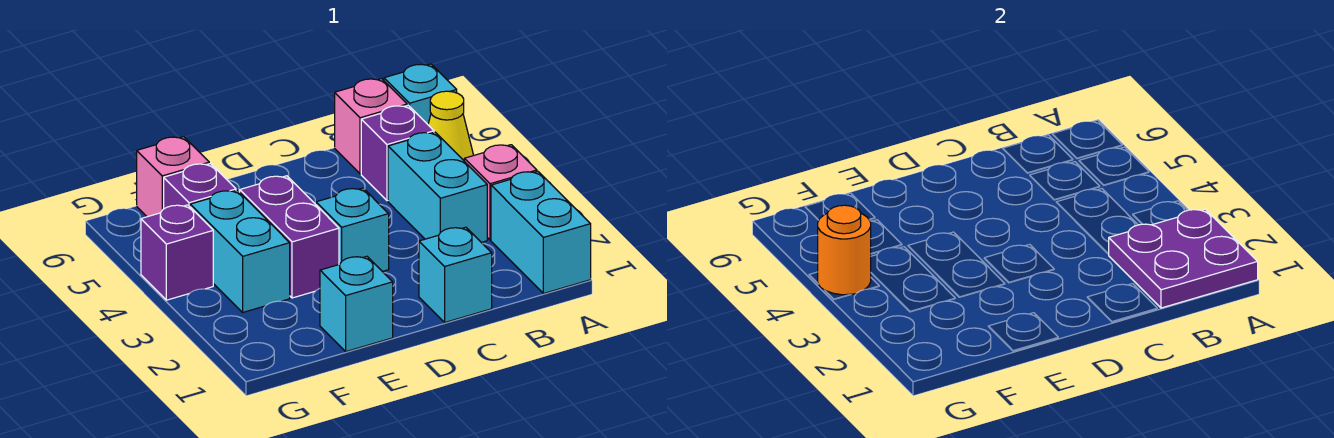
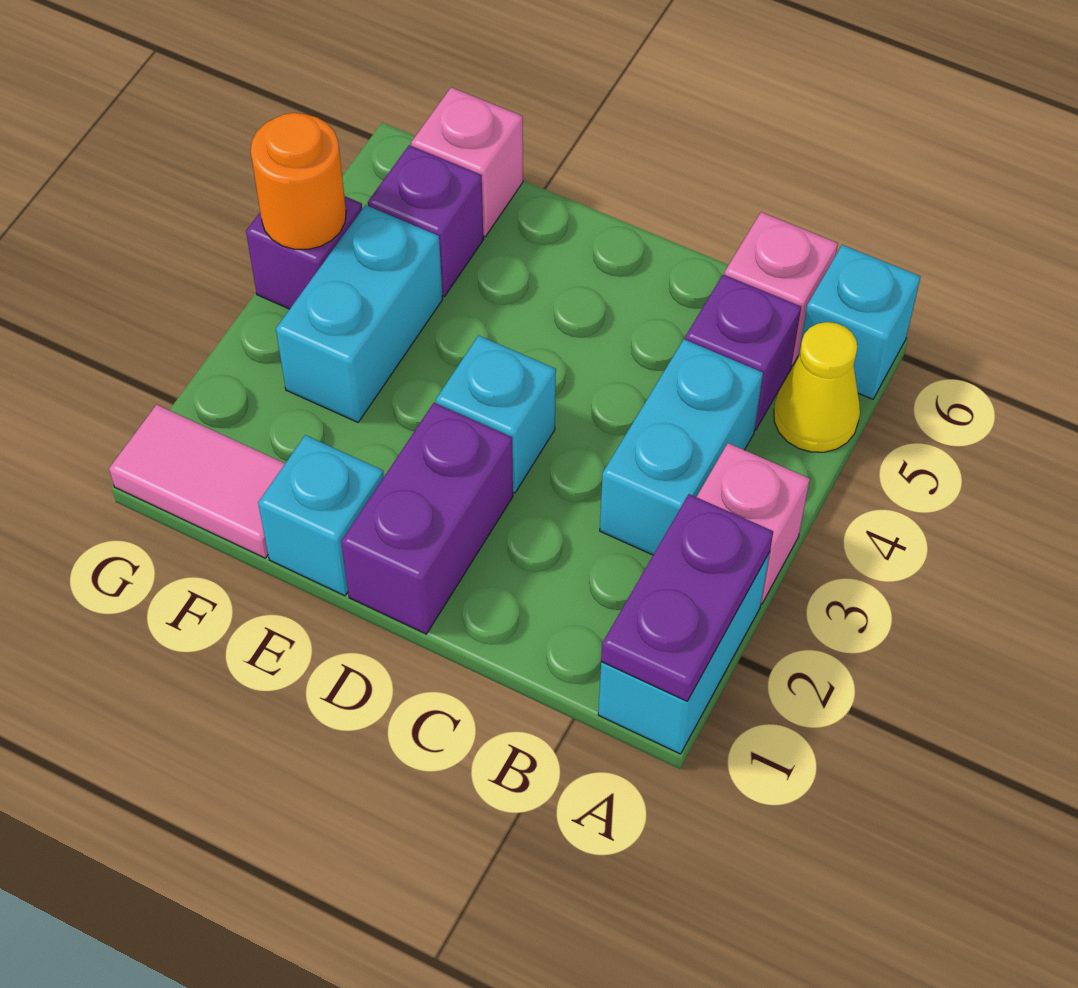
purple 2x2 plate [1109,209,1258,308] -> purple 1x2 plate [601,494,773,701]
cyan 1x1 brick [419,227,492,322] -> none
purple 1x2 brick [240,176,339,298] -> purple 1x2 brick moved to [341,403,513,634]
none -> pink 1x2 tile [109,405,285,558]

